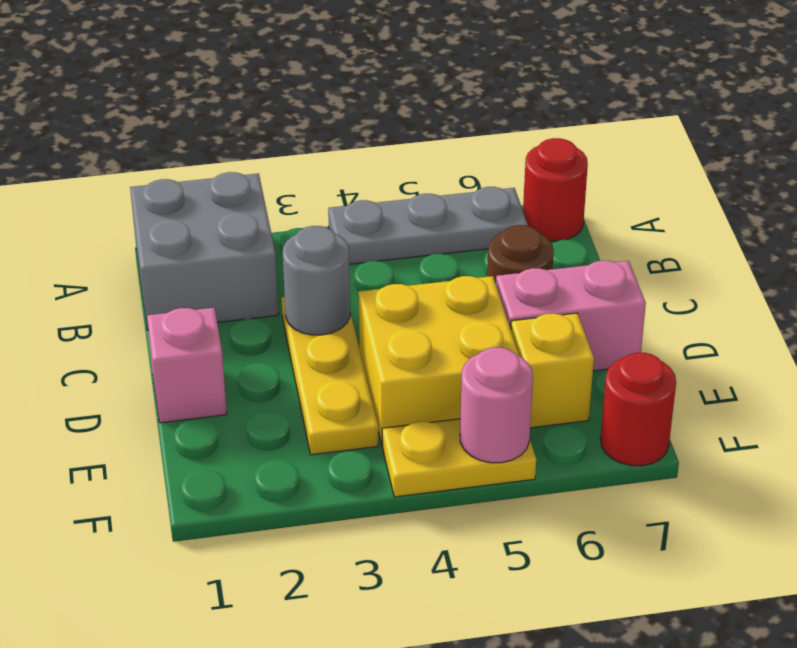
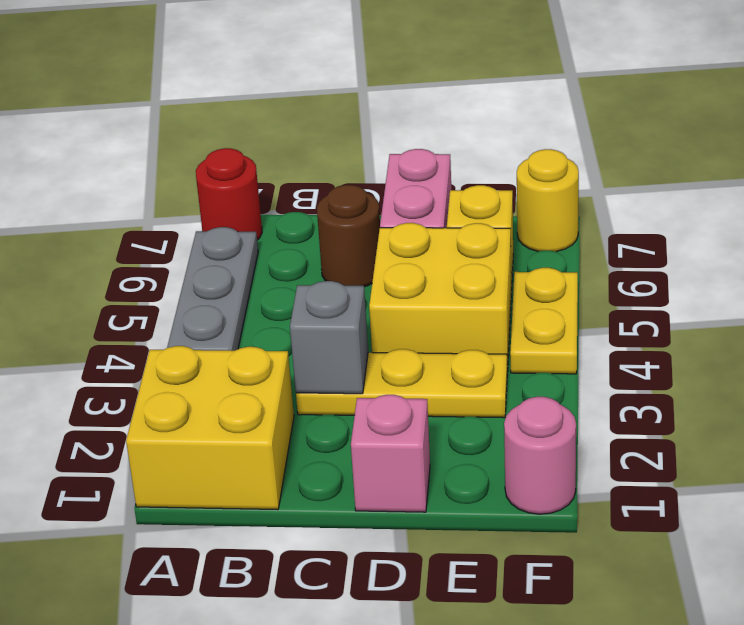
grey 2x2 brick [130,172,279,330] -> yellow 2x2 brick [126,346,294,510]
grey 1x1 round brick [283,226,350,335] -> grey 1x1 brick [290,281,368,394]
pink 1x1 round brick [460,348,533,463] -> pink 1x1 round brick moved to [504,397,576,514]
red 1x1 round brick [600,353,676,466] -> yellow 1x1 round brick [517,149,579,252]

